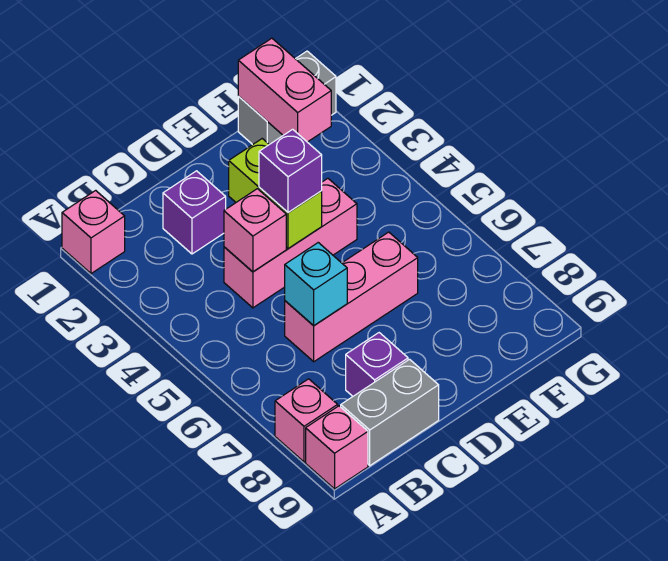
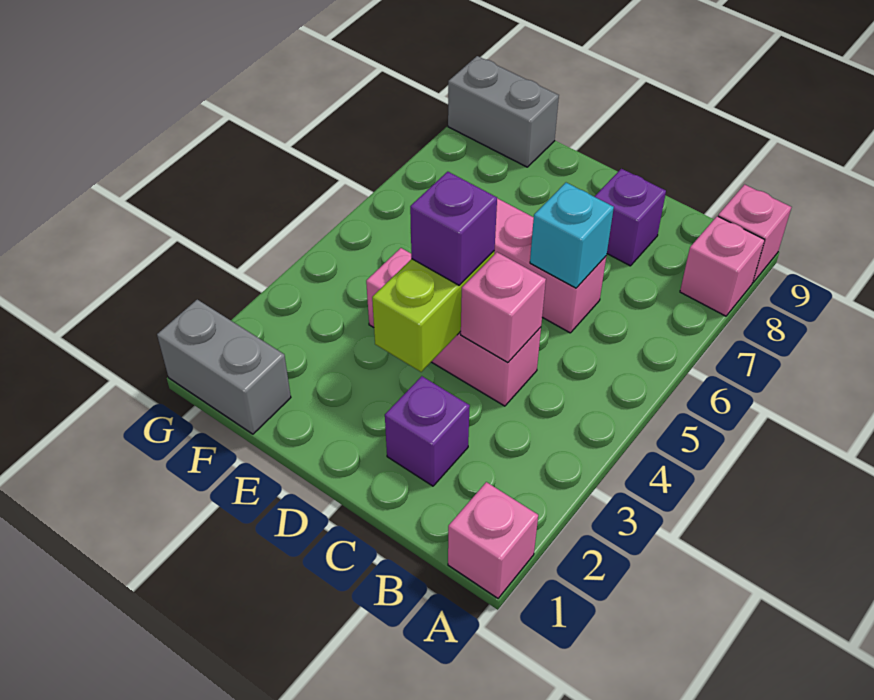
grey 1x2 brick [341,359,439,466] -> grey 1x2 brick moved to [448,56,559,167]
pink 1x2 brick [238,38,331,142] -> none

